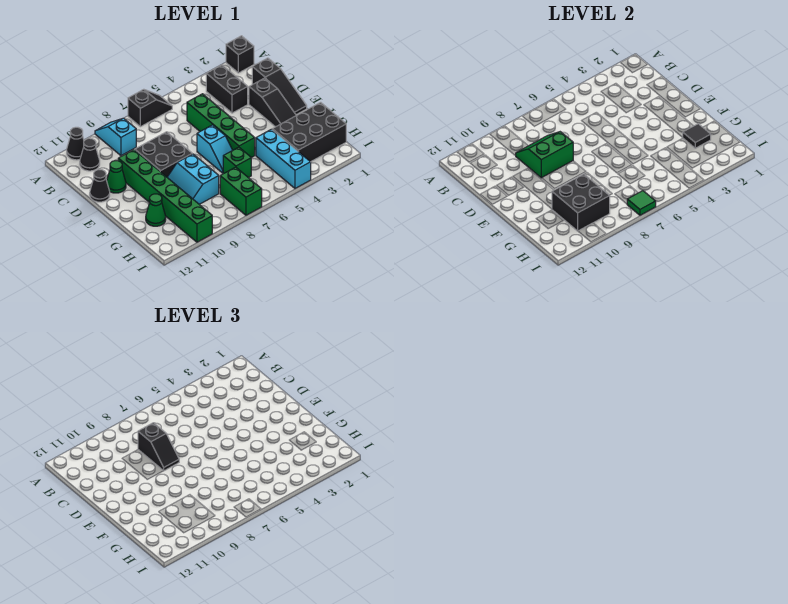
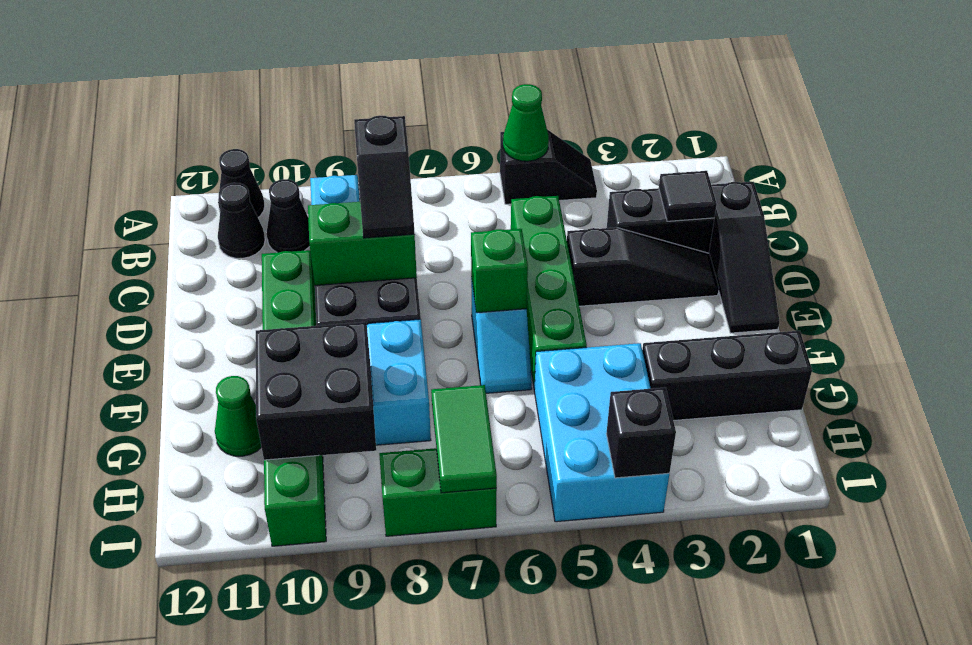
black 1x1 brick [226,36,254,73] -> black 1x1 brick moved to [606,387,676,478]
black 1x2 slope [128,89,172,127] -> black 1x2 slope moved to [500,129,597,204]
black 1x2 brick [206,65,248,113] -> black 1x2 brick turned to [607,188,714,253]
black 1x3 slope [249,78,296,127] -> black 1x3 slope turned to [567,227,719,306]
green 1x1 cone [107,161,126,193] -> green 1x1 cone moved to [503,84,549,161]
black 1x1 cone [90,170,110,202] -> black 1x1 cone moved to [267,179,310,253]
black 2x3 brick [272,102,346,162] -> black 1x3 brick [642,331,812,421]
black 1x1 tile [683,124,711,148] -> black 1x1 tile moved to [659,171,717,221]
cyan 1x3 brick [256,129,311,188] -> cyan 2x3 brick [534,343,669,522]
green 1x1 brick [223,147,251,178] -> green 1x1 brick moved to [471,229,528,313]
green 1x2 brick [220,167,262,215] -> green 1x2 brick turned to [379,448,497,536]
green 1x1 tile [627,191,656,215] -> green 1x2 tile [431,385,497,493]

